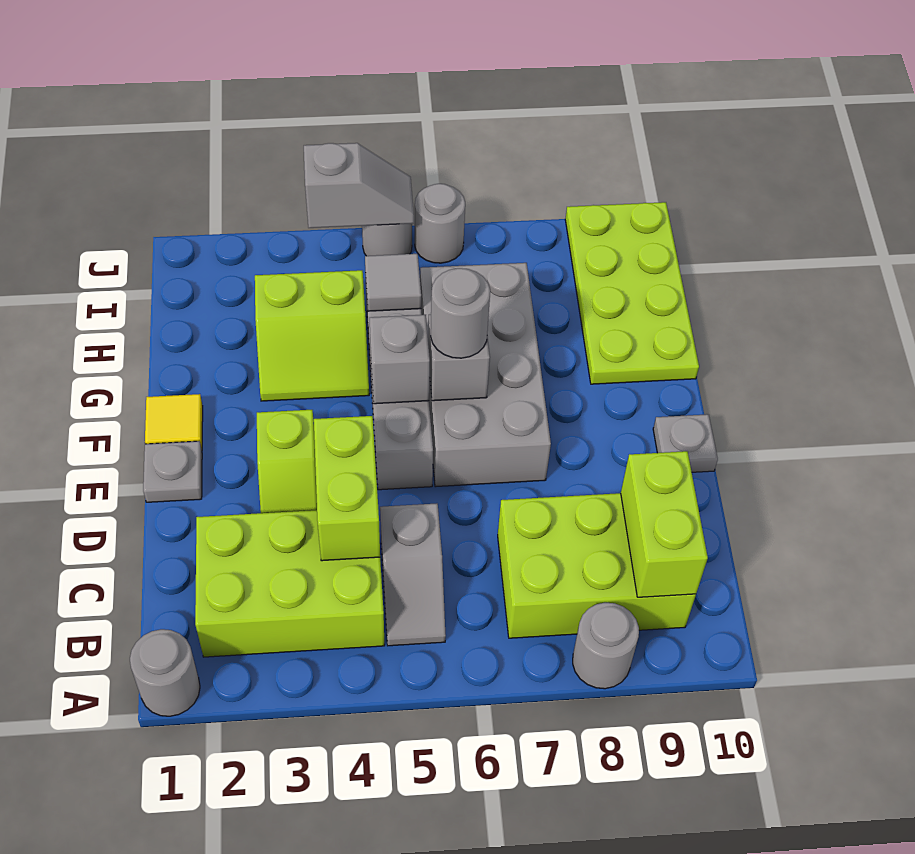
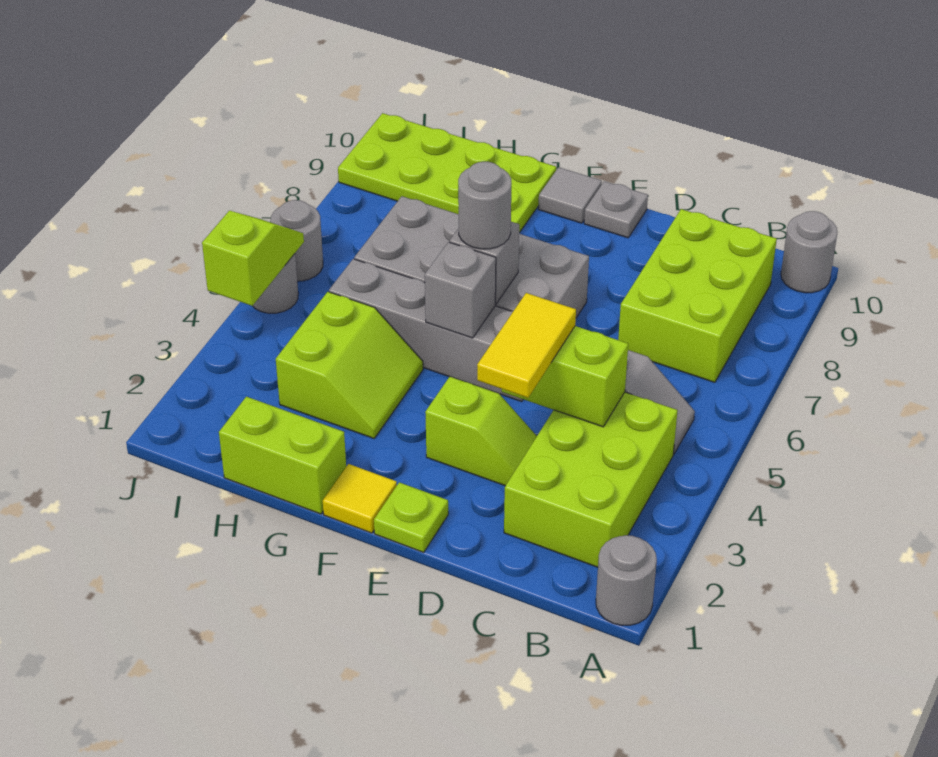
grey 1x1 round brick [573,603,639,689] -> grey 1x1 round brick moved to [781,211,838,293]
lime 1x2 brick [621,451,708,597] -> lime 1x2 brick moved to [219,397,346,514]
none -> yellow 1x2 tile [477,293,576,398]
grey 1x1 plate [143,441,202,502] -> lime 1x1 plate [374,482,448,552]
grey 1x1 tile [365,254,421,311] -> grey 1x1 tile moved to [538,167,602,223]
grey 1x2 slope [304,143,414,228] -> lime 1x2 slope [202,211,304,306]

